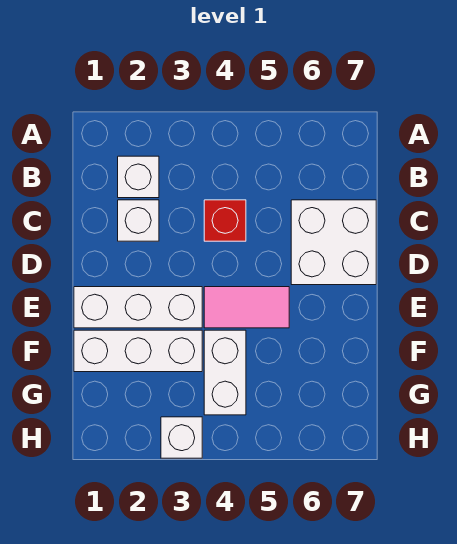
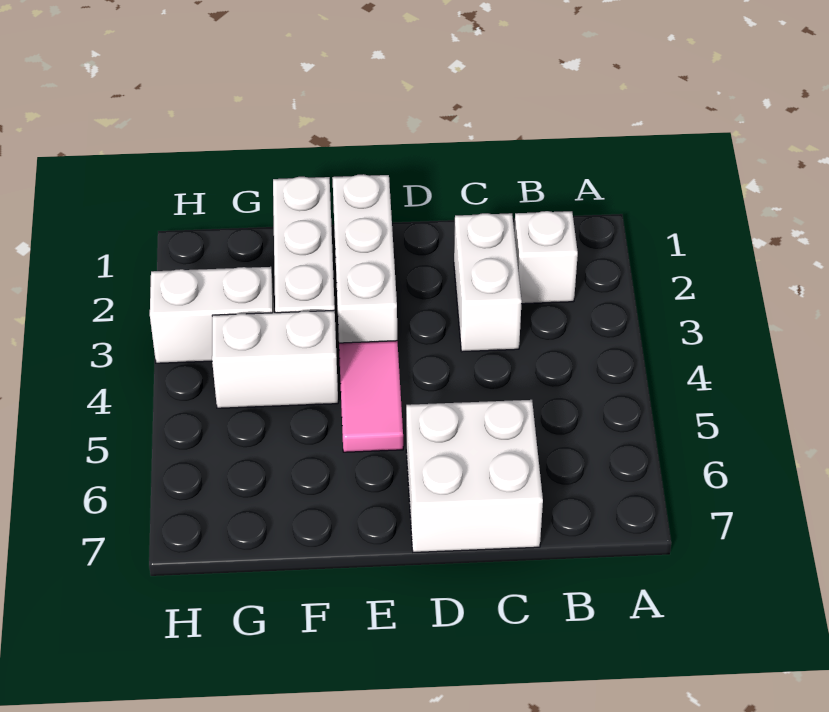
white 1x1 brick [118,200,159,241] -> white 1x2 brick [454,213,522,352]
red 1x1 brick [204,200,246,241] -> none
white 1x1 brick [161,417,202,458] -> white 1x2 brick [150,267,275,363]

